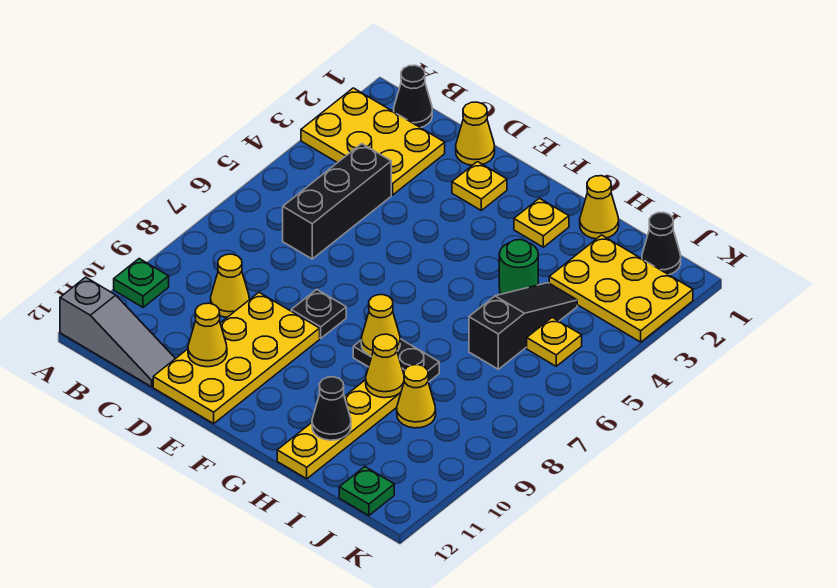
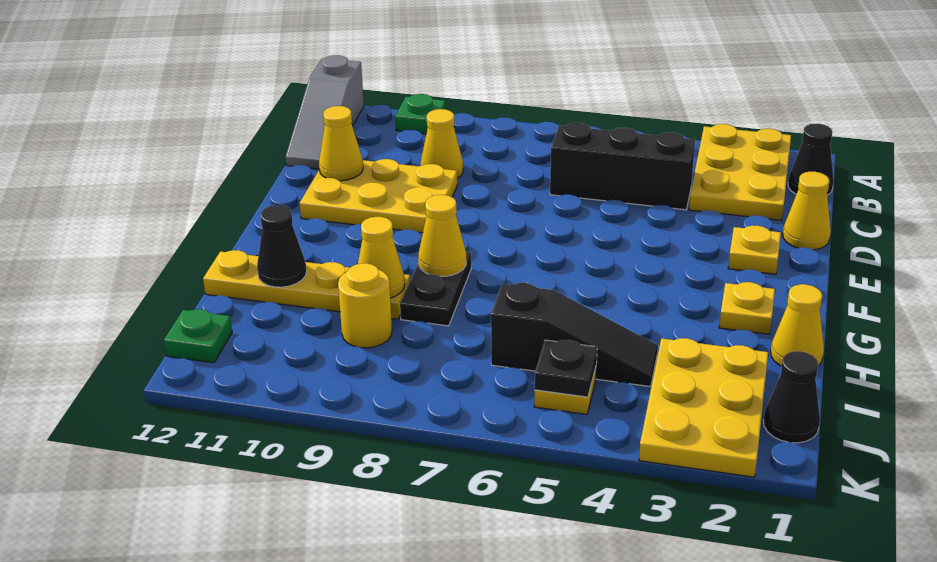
yellow 2x4 plate [153,293,320,424] -> yellow 2x3 plate [300,159,457,233]
black 1x1 plate [291,289,346,338] -> black 1x1 plate moved to [535,340,597,397]
green 1x1 round brick [499,240,538,294] -> none
yellow 1x1 cone [397,365,436,428] -> yellow 1x1 round brick [338,263,392,348]

